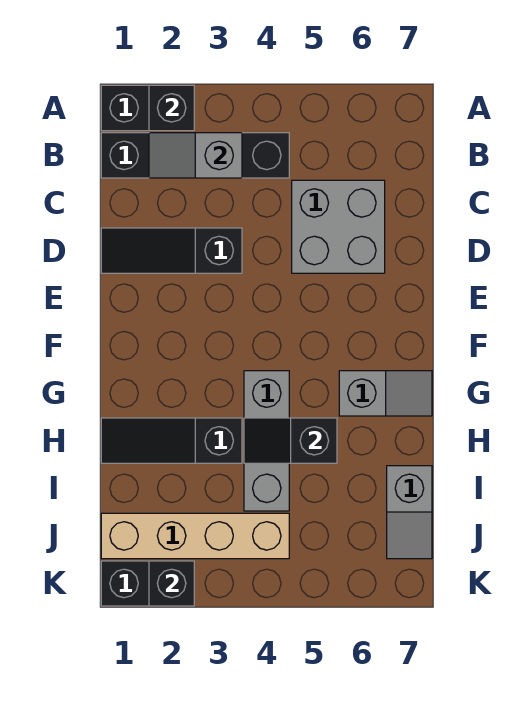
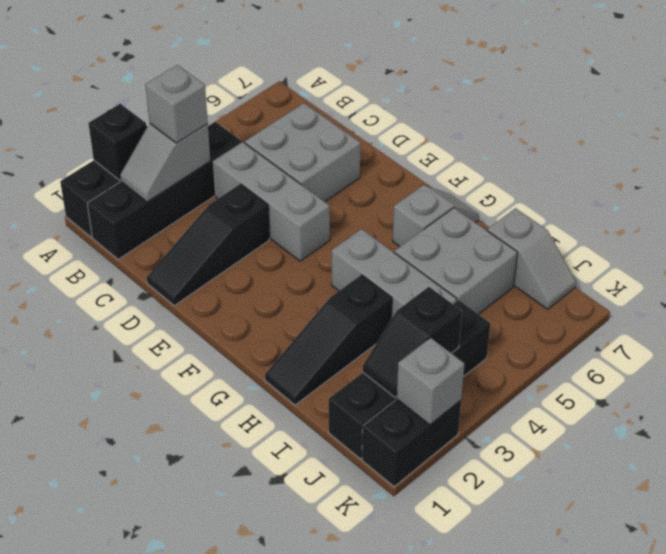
none -> grey 1x1 brick [145,65,208,143]
none -> grey 1x3 brick [213,142,330,261]
black 1x2 slope [244,418,337,463] -> black 1x2 slope moved to [363,287,462,397]
none -> grey 2x2 brick [394,208,517,314]
tan 1x4 brick [101,513,289,559] -> black 1x4 brick [329,300,490,459]
black 1x1 brick [149,561,194,606] -> grey 1x1 brick [396,338,464,425]

